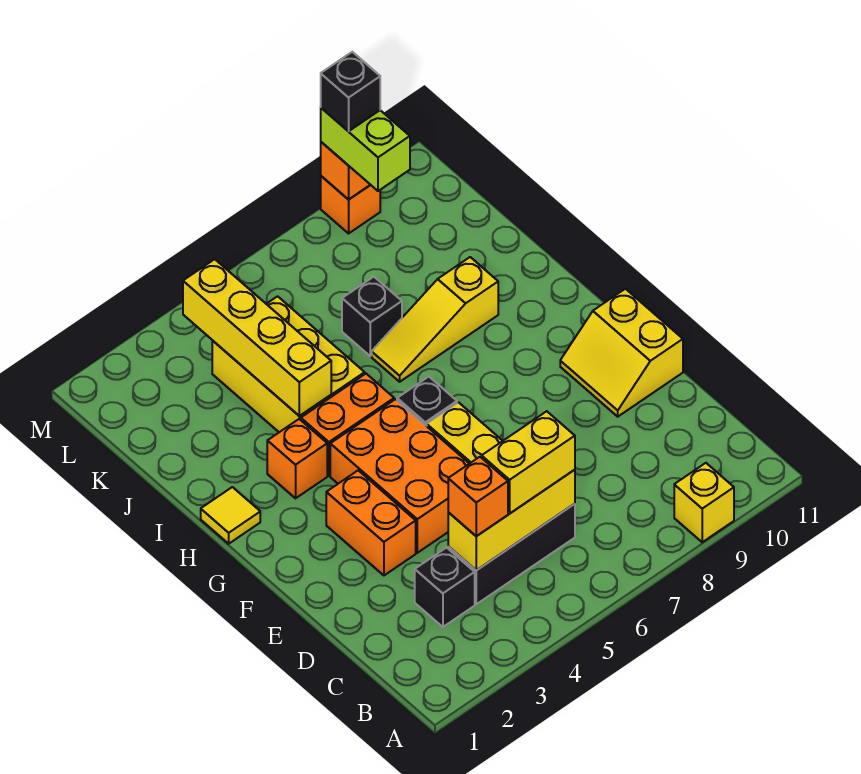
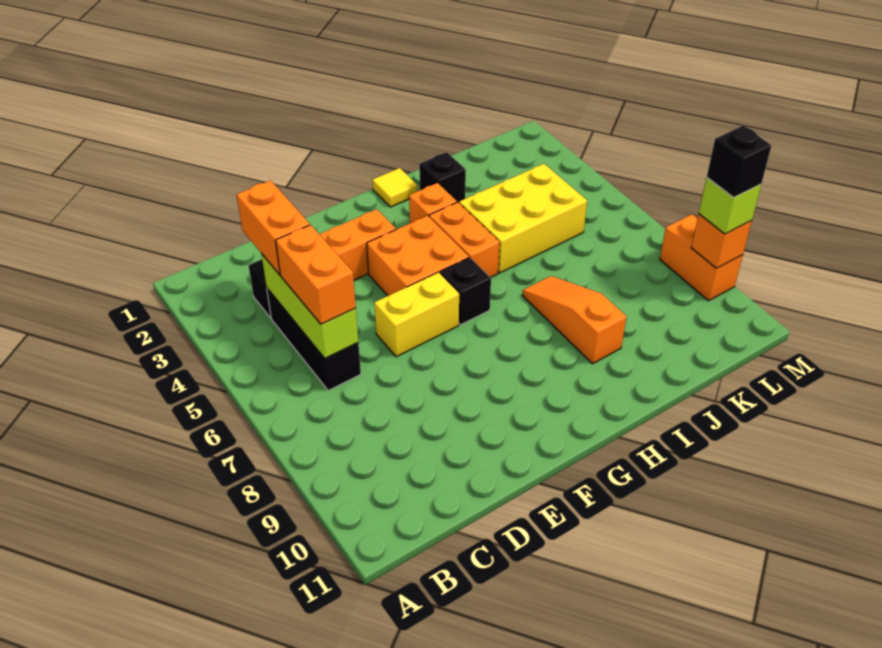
yellow 1x1 brick [674,463,734,542] -> none
yellow 1x3 brick [448,470,575,570] -> lime 1x3 brick [261,254,358,358]
orange 1x1 brick [448,457,508,536] -> orange 1x2 brick [237,181,310,275]
yellow 1x2 brick [482,411,575,513] -> orange 1x2 brick [275,225,356,324]
orange 2x3 brick [330,399,469,553] -> orange 2x2 brick [367,216,469,296]
yellow 2x2 slope [560,289,683,417] -> none
yellow 1x4 brick [183,259,331,416] -> none
yellow 1x3 slope [372,257,498,382] -> orange 1x3 slope [522,276,626,364]
black 1x1 brick [342,277,402,356] -> black 1x1 brick moved to [419,152,466,203]
lime 1x2 brick [321,108,410,191] -> lime 1x1 brick [699,178,761,234]
orange 1x1 brick [321,176,380,233] -> orange 1x2 brick [660,214,743,301]

